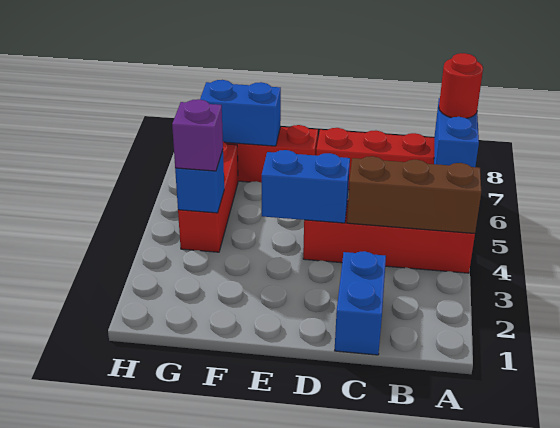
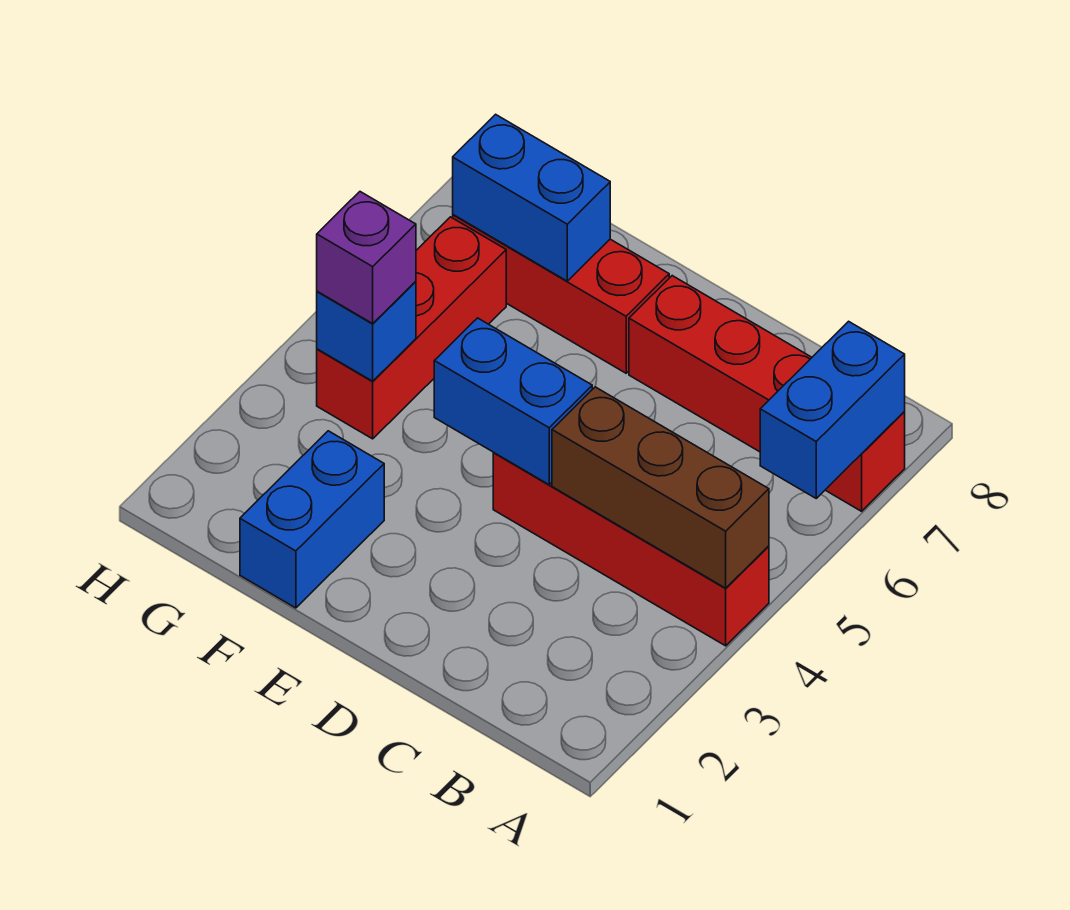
red 1x1 round brick [439,53,483,118] -> none
blue 1x2 brick [335,251,386,355] -> blue 1x2 brick moved to [240,431,384,608]

